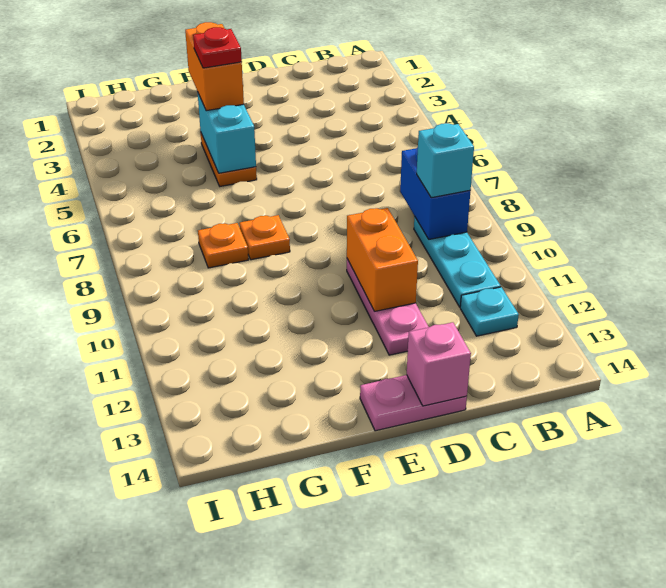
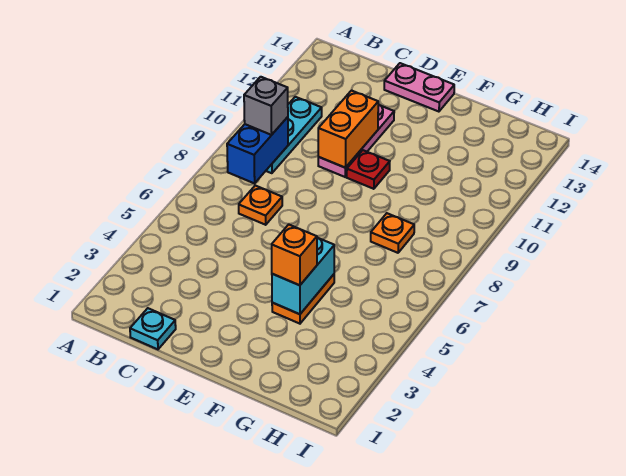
cyan 1x1 brick [417,123,474,198] -> grey 1x1 brick [244,77,288,135]
cyan 1x1 plate [460,287,519,336] -> cyan 1x1 plate moved to [130,308,176,349]
pink 1x1 brick [407,322,471,406] -> none
orange 1x2 brick [185,22,244,111] -> orange 1x1 brick [272,225,317,285]
red 1x1 plate [193,27,242,68] -> red 1x1 plate moved to [347,150,390,189]
orange 1x1 plate [239,215,290,260] -> orange 1x1 plate moved to [239,186,282,225]

